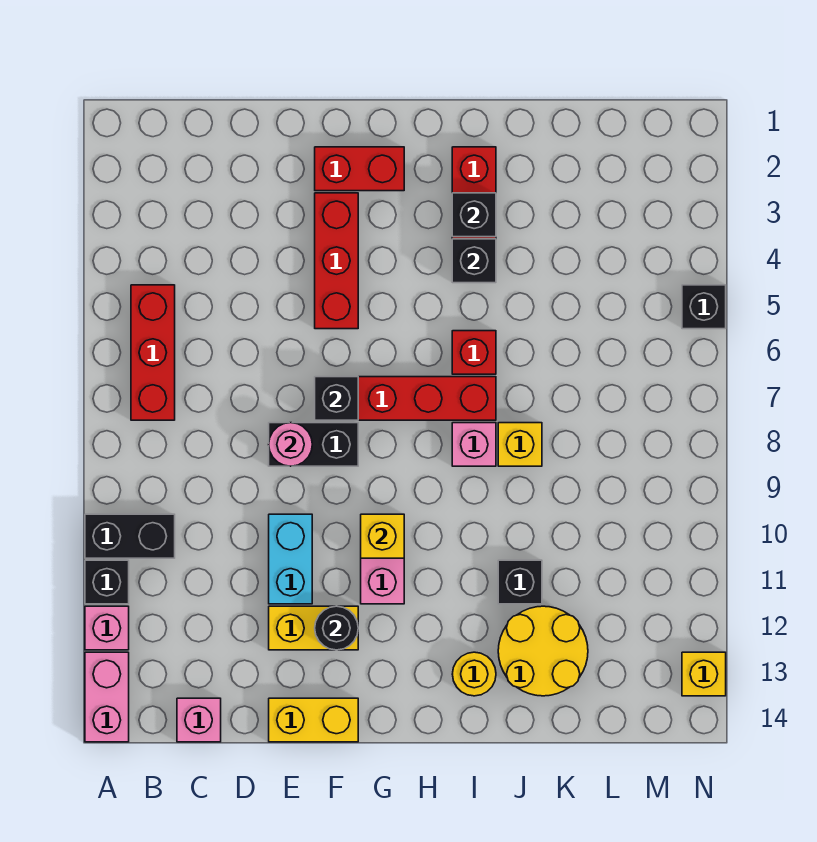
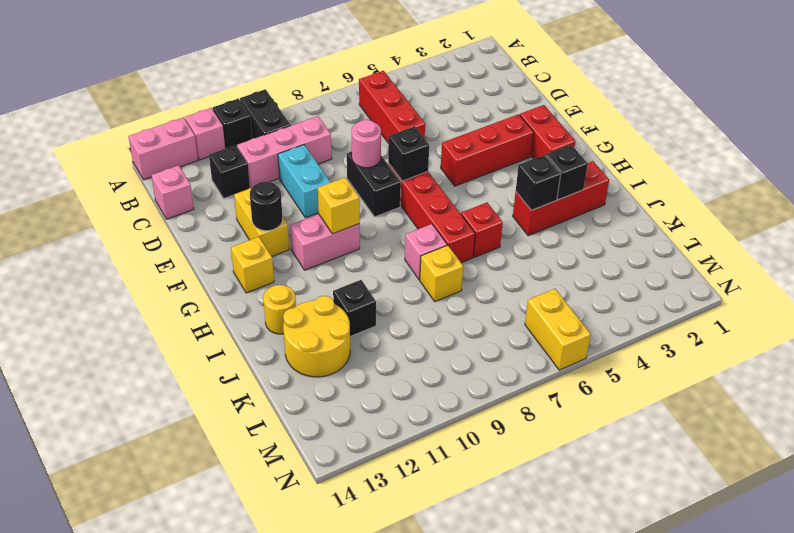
red 1x3 brick [131,285,175,420] -> red 1x3 brick turned to [359,71,425,143]
none -> pink 1x3 brick [237,116,332,188]
cyan 1x2 brick [269,514,312,604] -> cyan 1x2 brick turned to [278,145,331,218]
yellow 1x2 brick [269,698,358,742] -> yellow 1x2 brick moved to [525,289,591,370]
black 1x1 brick [682,285,726,329] -> black 1x1 brick moved to [209,145,250,198]
yellow 1x1 brick [682,652,726,696] -> yellow 1x1 brick moved to [231,237,274,293]

